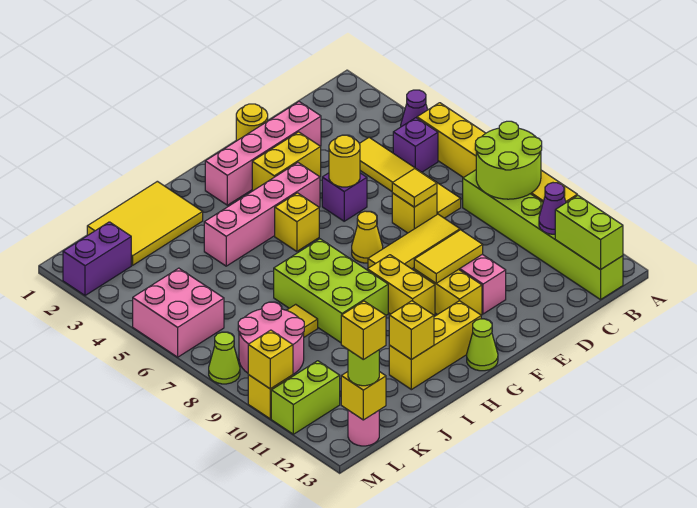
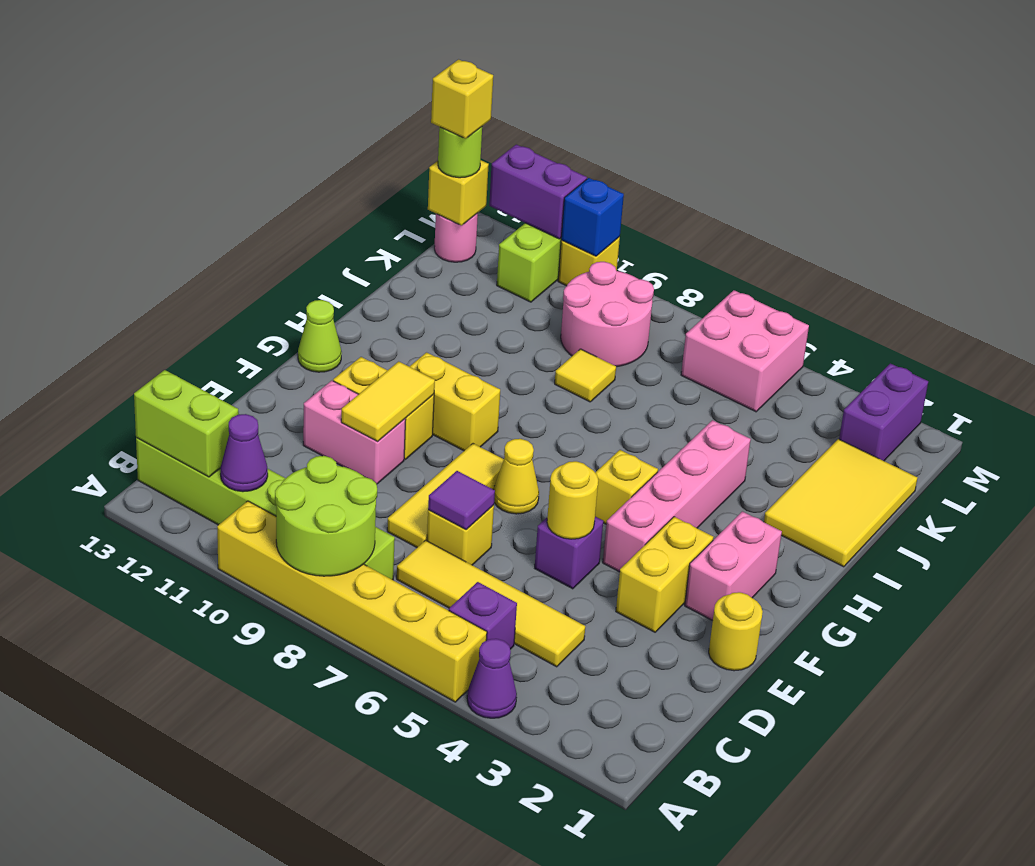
pink 1x4 brick [205,102,321,205] -> pink 1x2 brick [685,511,782,621]
yellow 1x1 tile [392,169,437,207] -> purple 1x1 tile [428,471,495,530]
yellow 1x3 brick [389,301,481,390] -> none
lime 2x3 brick [274,239,388,343] -> none
yellow 1x1 brick [389,301,434,360] -> none
lime 1x1 cone [209,332,240,384] -> none
yellow 1x1 brick [248,330,293,389] -> blue 1x1 brick [561,178,624,256]
none -> purple 1x2 brick [489,144,587,239]

